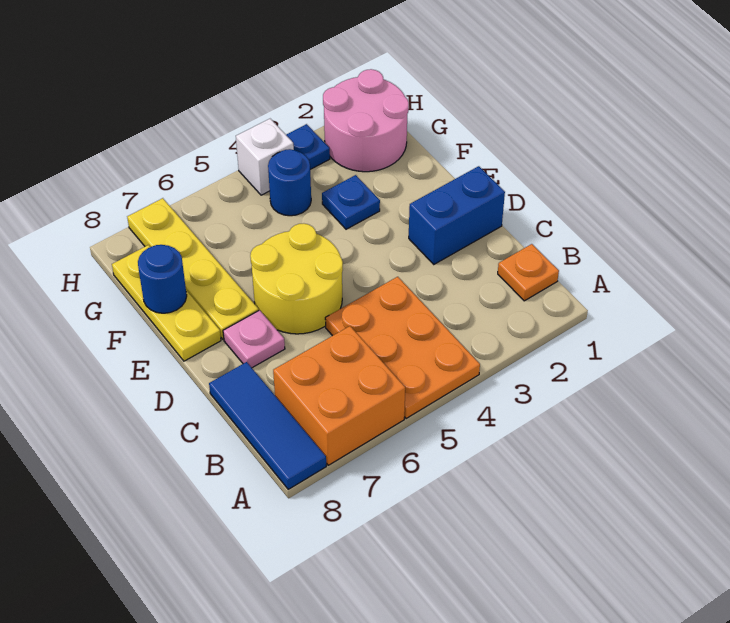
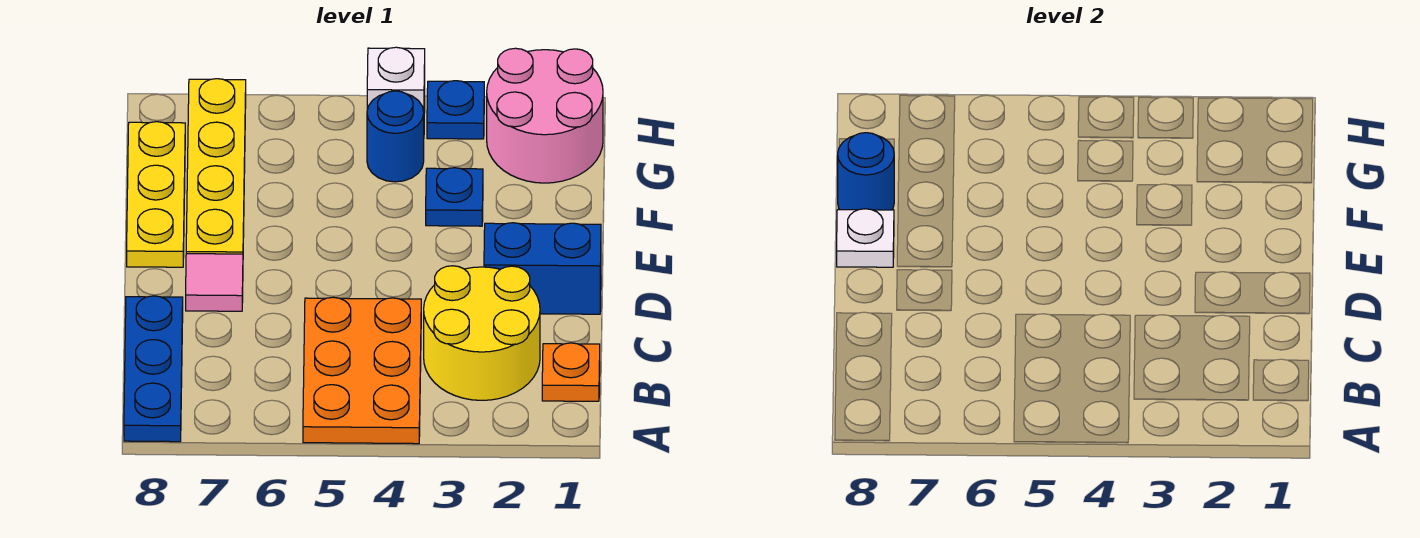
orange 2x2 brick [273,326,405,465] -> none
blue 1x3 tile [209,362,326,489] -> blue 1x3 plate [124,296,183,442]
yellow 2x2 round brick [250,223,343,334] -> yellow 2x2 round brick moved to [424,266,540,400]
pink 1x1 plate [223,310,285,368] -> pink 1x1 tile [186,254,243,311]
none -> white 1x1 plate [837,209,894,267]

